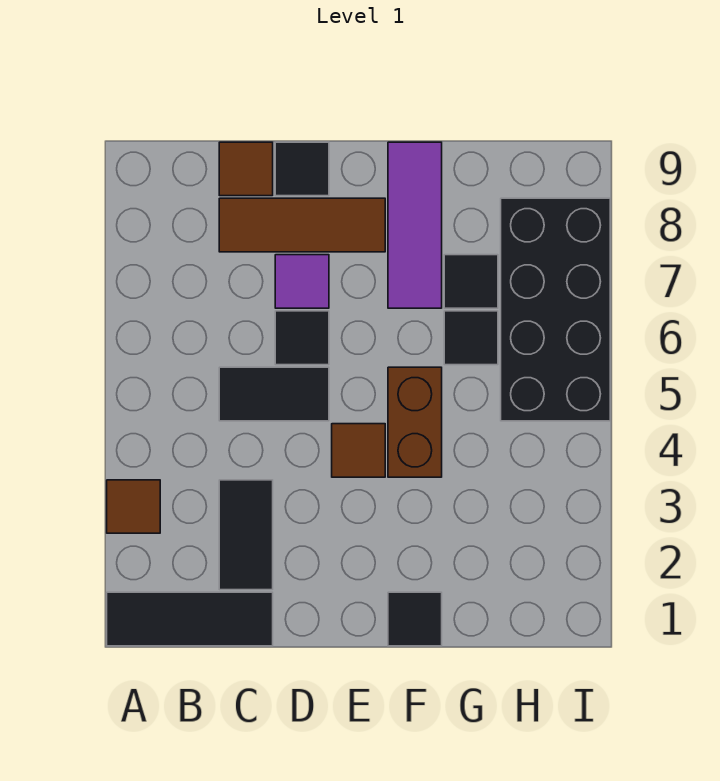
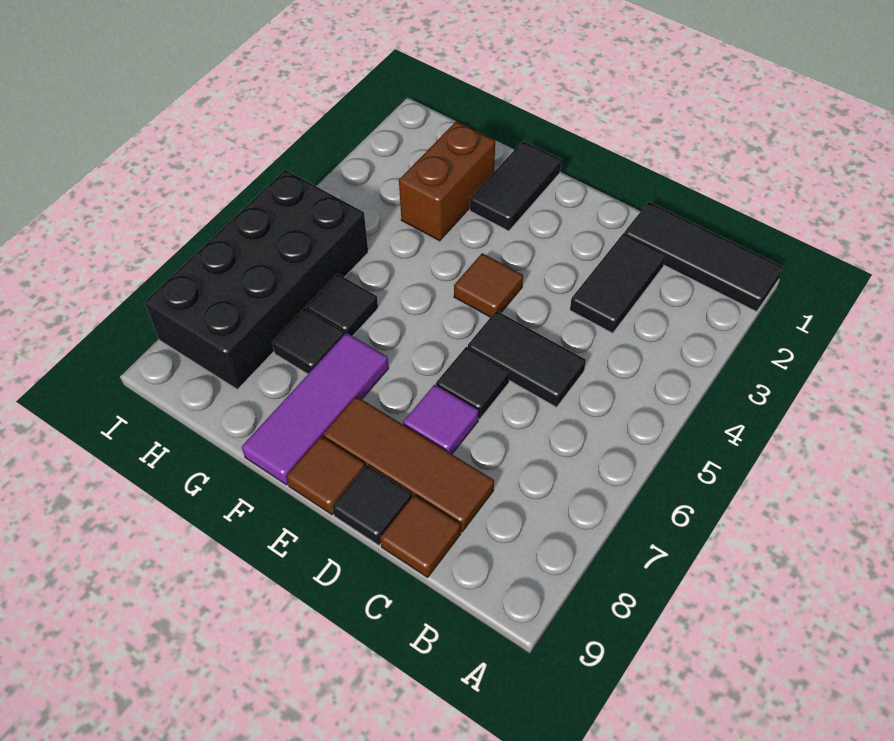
brown 1x1 tile [107,480,160,533] -> brown 1x1 tile moved to [286,436,365,514]
black 1x1 tile [388,592,442,646] -> black 1x2 tile [470,141,561,231]
brown 1x2 brick [388,367,442,477] -> brown 1x2 brick moved to [399,121,495,241]

